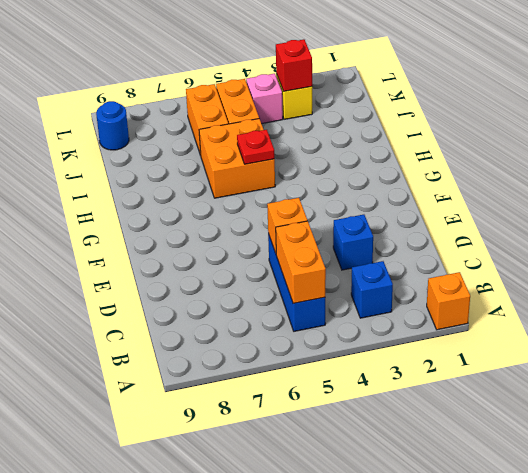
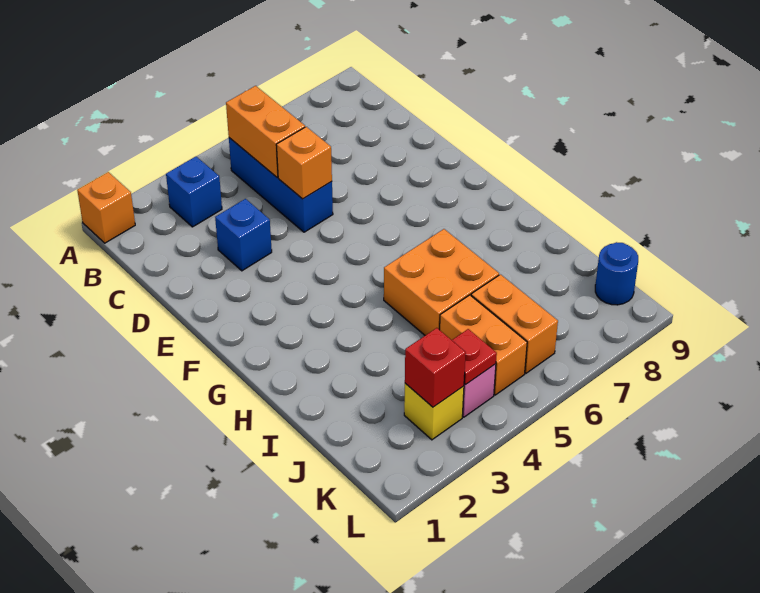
red 1x1 plate [237,130,274,164] -> red 1x1 plate moved to [452,329,497,385]

